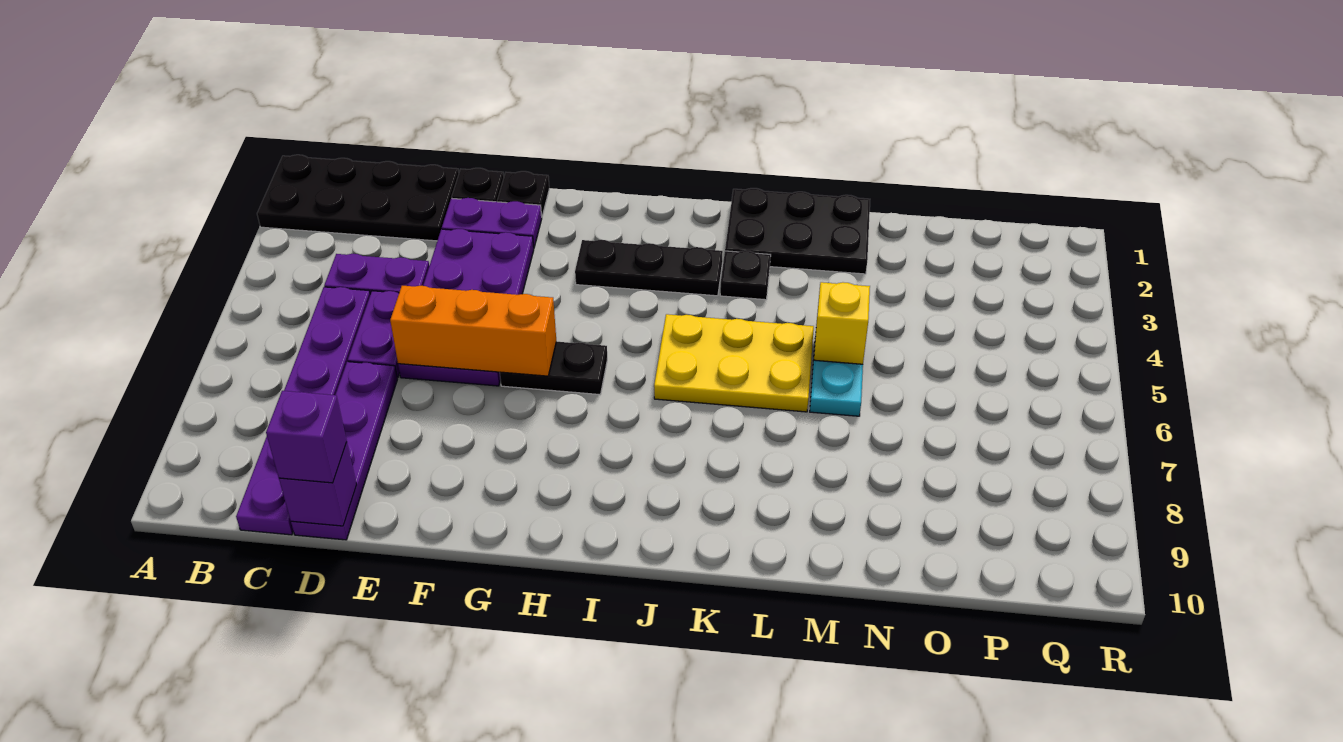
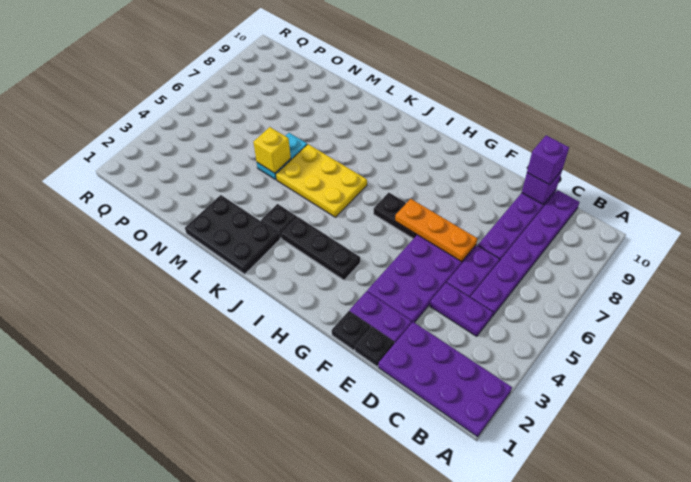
black 2x4 plate [257,155,459,241] -> purple 2x4 plate [378,322,512,437]
orange 1x3 brick [390,286,556,376] -> orange 1x3 plate [395,199,477,262]

